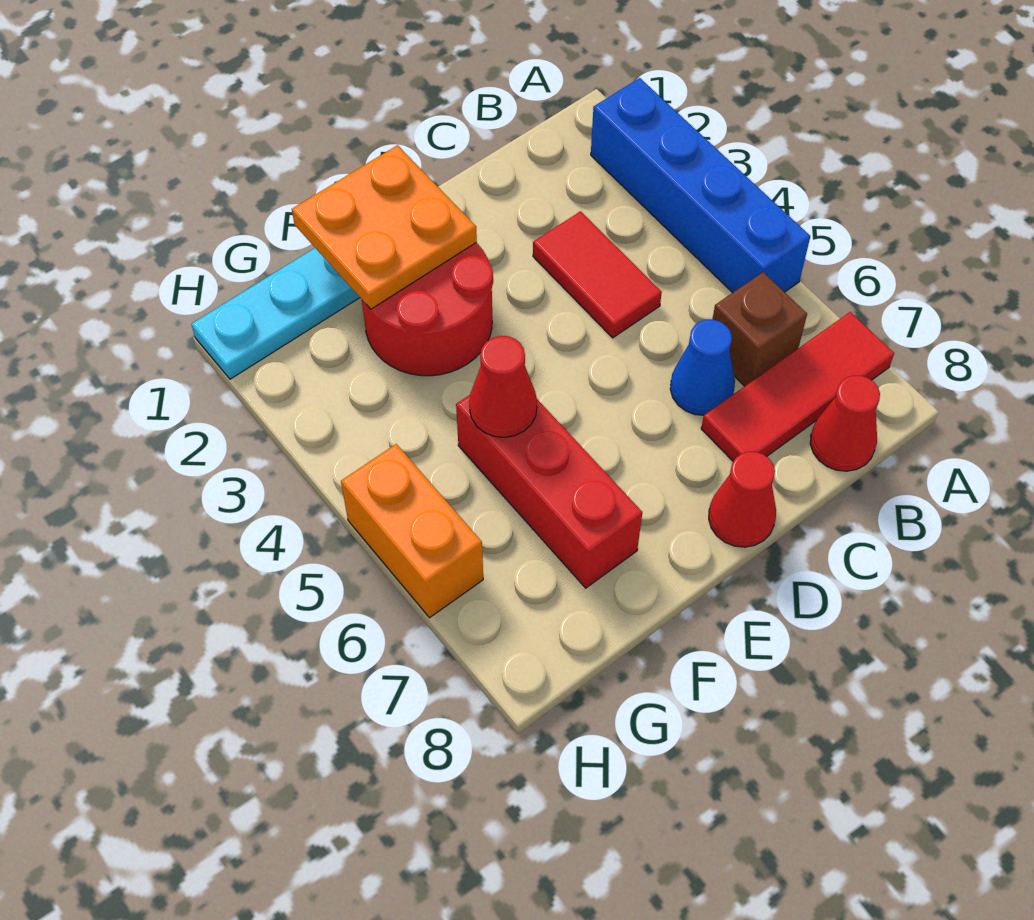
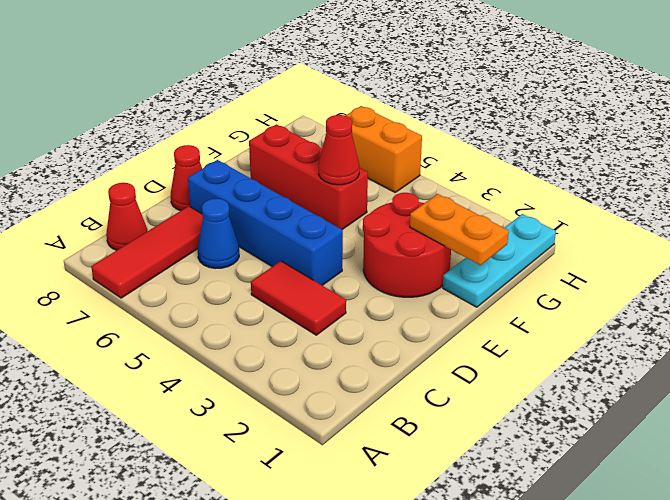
blue 1x4 brick [591,78,810,293] -> blue 1x4 brick moved to [188,160,343,285]
brown 1x1 brick [712,272,807,386] -> none
orange 2x2 plate [292,145,477,309] -> orange 1x2 plate [410,194,509,265]

